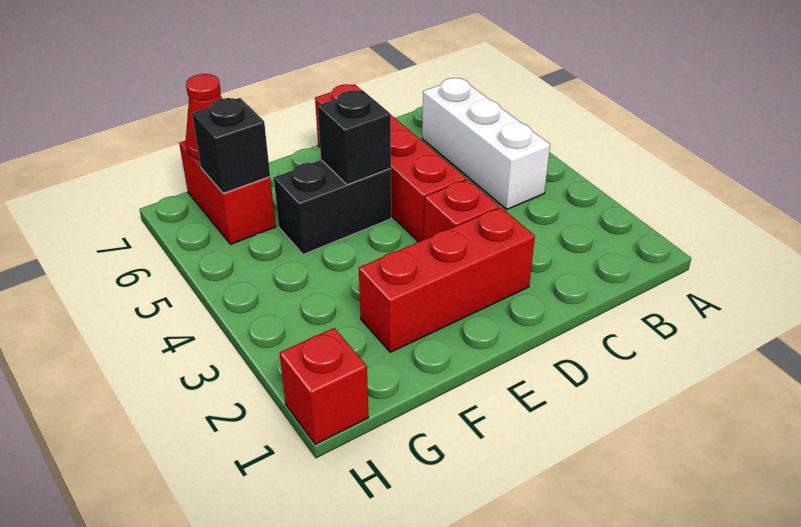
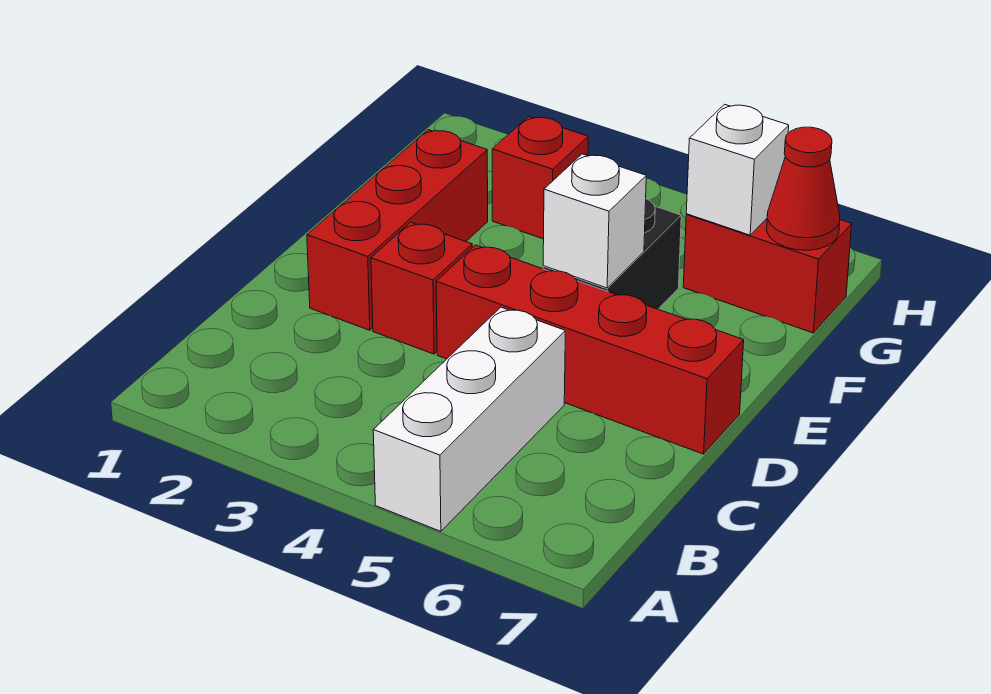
white 1x3 brick [422,78,550,209] -> white 1x3 brick turned to [373,307,565,531]
black 1x1 brick [318,90,391,185] -> white 1x1 brick [543,154,646,288]
black 1x1 brick [192,98,270,193] -> white 1x1 brick [686,104,789,235]
red 1x1 brick [280,328,369,444] -> red 1x1 brick moved to [492,117,588,239]

